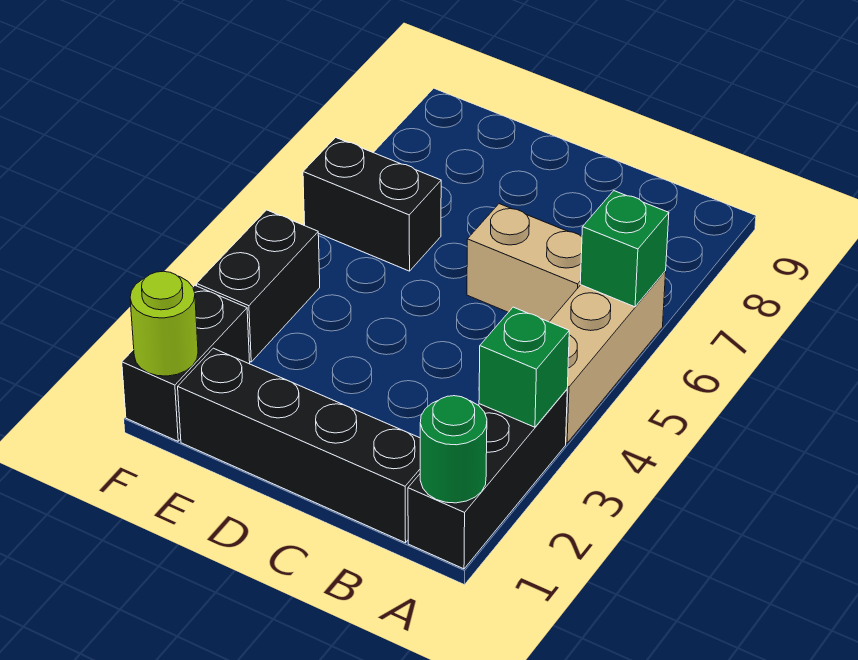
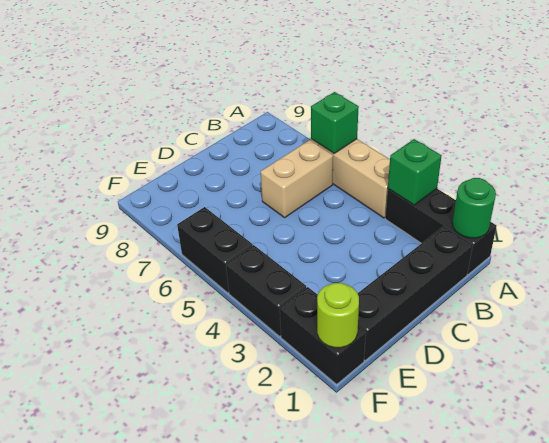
black 1x2 brick [303,138,441,271] -> black 1x2 brick turned to [177,207,253,293]

